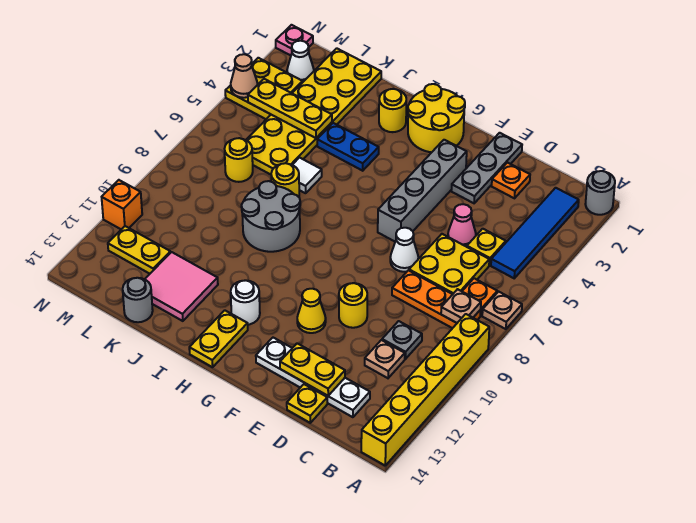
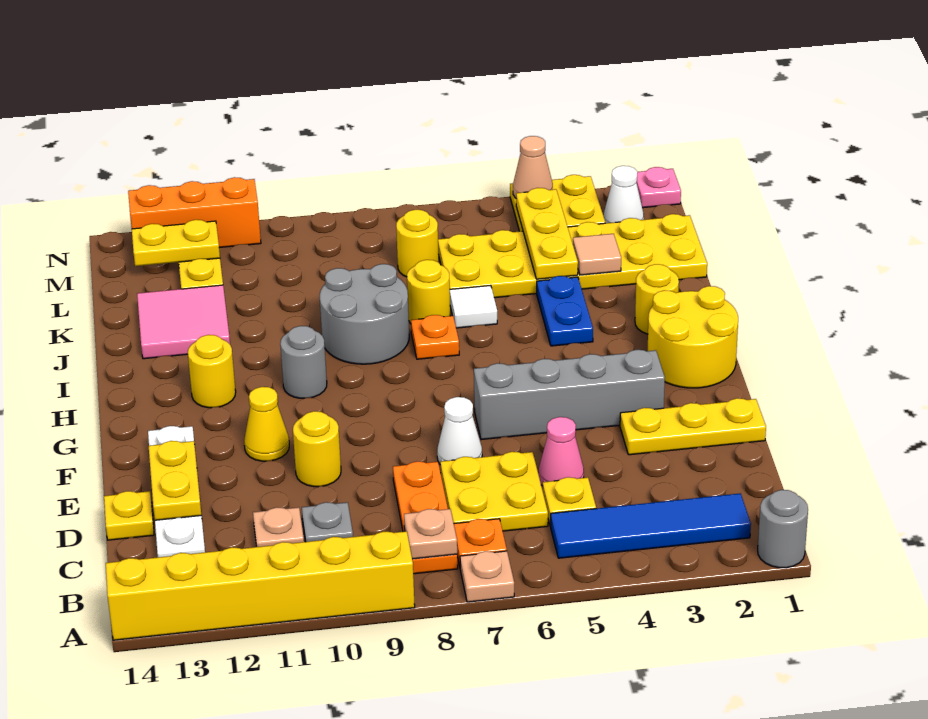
orange 1x1 plate [492,163,530,198] -> orange 1x1 plate moved to [411,315,459,359]
grey 1x3 plate [451,133,522,203] -> yellow 1x3 plate [620,398,766,455]
white 1x1 round brick [231,280,260,325] -> yellow 1x1 round brick [188,335,236,408]
yellow 1x2 plate [189,310,248,367] -> yellow 1x2 plate moved to [132,220,220,266]
none -> tan 1x1 tile [573,234,621,275]
grey 1x1 round brick [123,278,153,322] -> grey 1x1 round brick moved to [280,326,327,398]
orange 1x1 brick [102,180,142,229] -> orange 1x3 brick [128,177,261,248]

